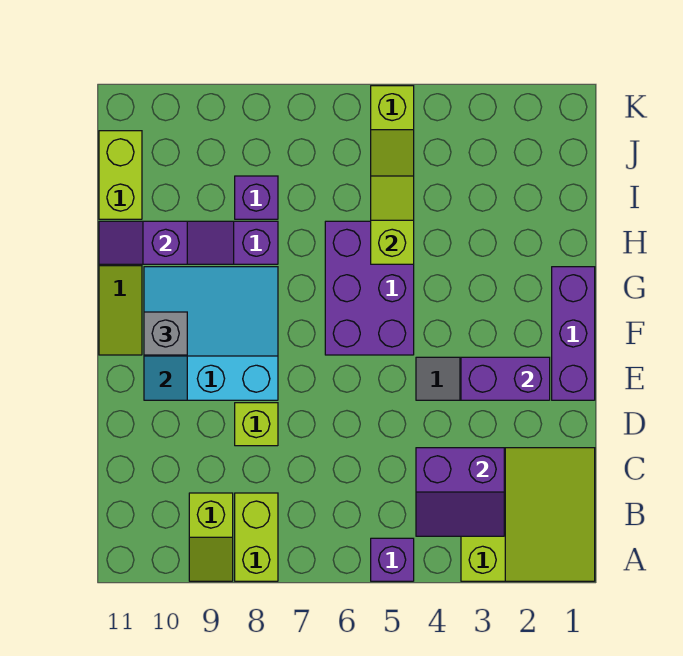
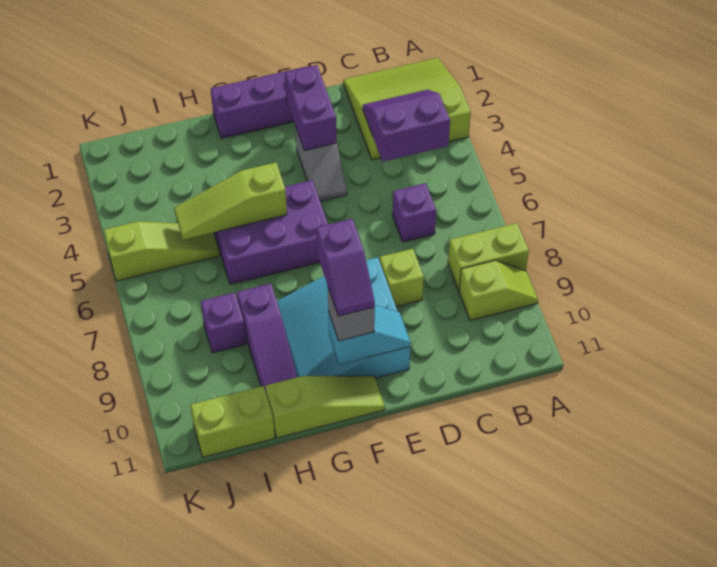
purple 1x1 brick [371,538,414,581] -> purple 1x1 brick moved to [393,183,436,242]
purple 2x2 slope [416,448,504,536] -> purple 2x2 slope turned to [363,90,450,162]
lime 1x2 slope [371,176,414,264] -> lime 1x3 slope [174,163,287,240]
purple 1x2 slope [99,221,187,264] -> purple 1x2 slope moved to [316,219,375,316]

